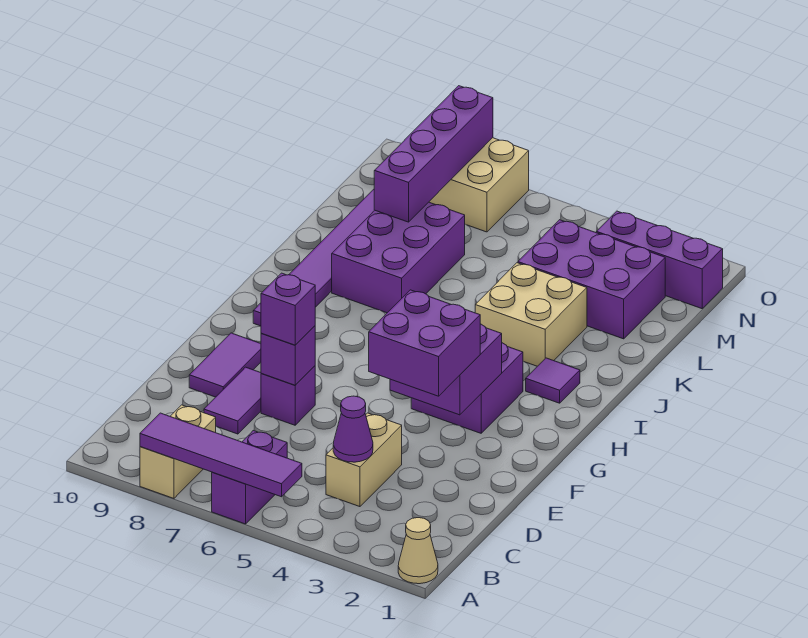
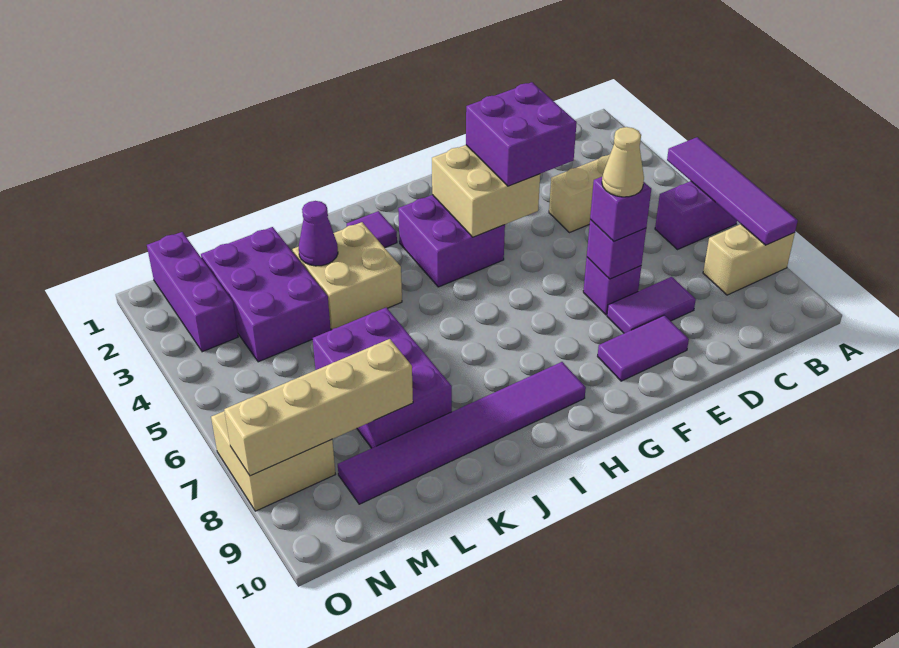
tan 1x1 cone [398,518,438,584] -> tan 1x1 cone moved to [602,127,644,197]
purple 1x1 cone [333,396,373,462] -> purple 1x1 cone moved to [299,201,338,266]
purple 2x2 brick [390,324,502,415] -> tan 2x2 brick [432,145,540,237]
purple 2x3 brick [332,202,465,313] -> purple 2x3 brick turned to [313,308,452,448]
purple 1x4 brick [374,86,493,222] -> tan 1x4 brick [224,339,413,476]

